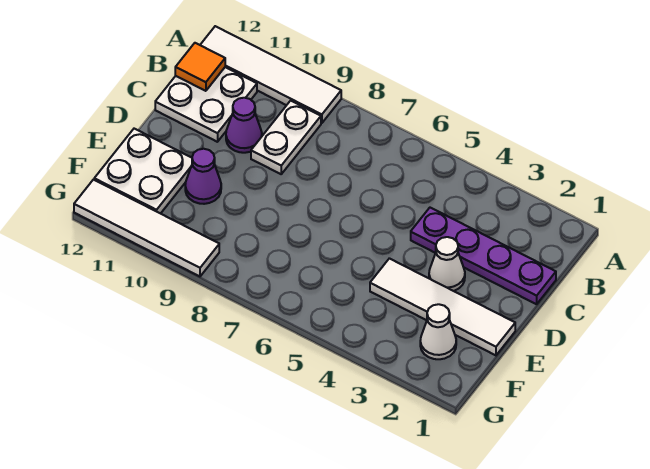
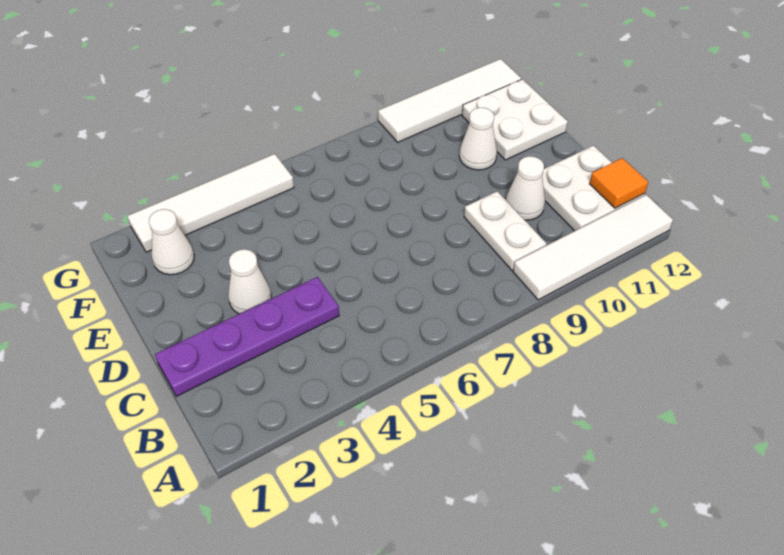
purple 1x1 cone [226,98,262,153] -> white 1x1 cone [506,156,545,220]
white 1x4 tile [370,258,515,355] -> white 1x4 tile moved to [127,154,294,252]
purple 1x1 cone [185,149,221,204] -> white 1x1 cone [459,108,497,170]

